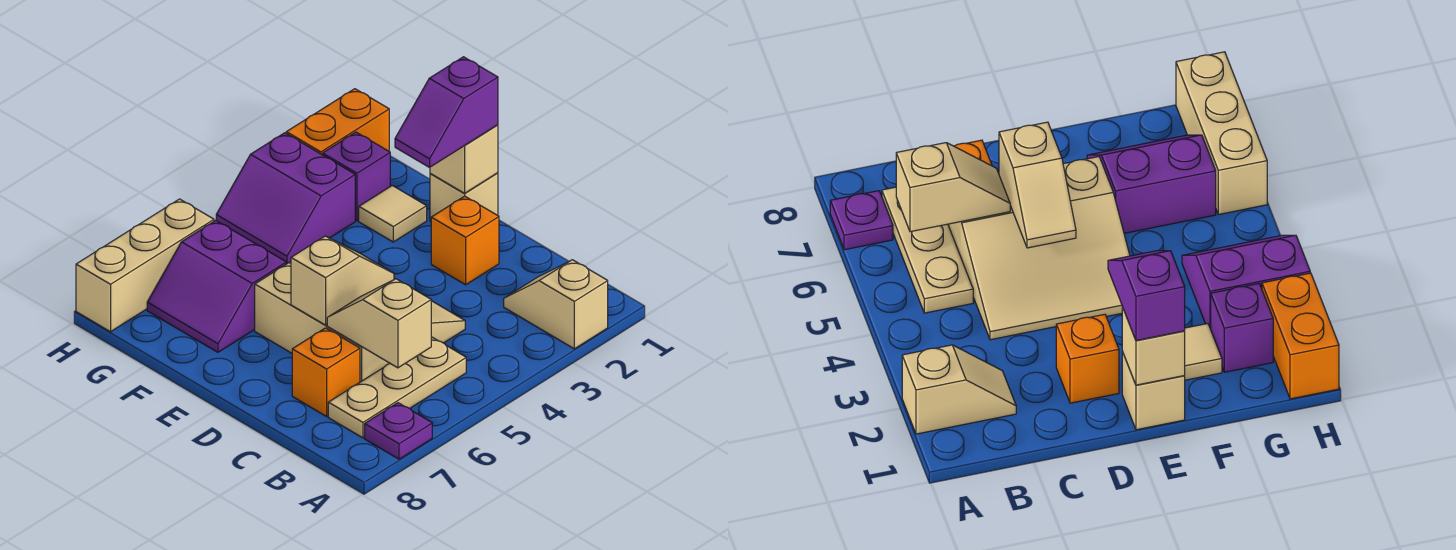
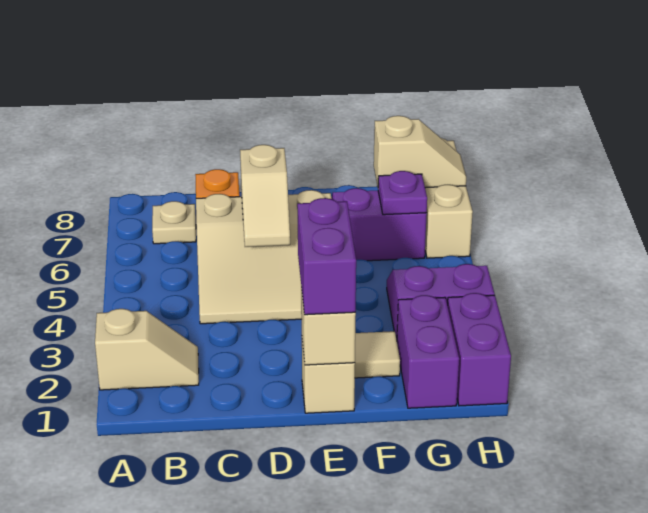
purple 1x1 plate [365,403,432,459] -> purple 1x1 plate moved to [378,171,427,215]
tan 1x3 plate [328,337,466,438] -> tan 1x1 plate [152,201,196,244]
tan 1x2 slope [327,279,431,368] -> tan 1x2 slope moved to [374,116,466,188]
orange 1x1 brick [431,196,499,285] -> none
purple 1x2 slope [395,57,498,167] -> purple 1x2 brick [297,198,356,315]
purple 1x1 brick [323,132,390,221] -> purple 1x2 brick [397,295,459,408]
orange 1x2 brick [286,89,389,155] -> purple 1x2 brick [447,293,511,406]

